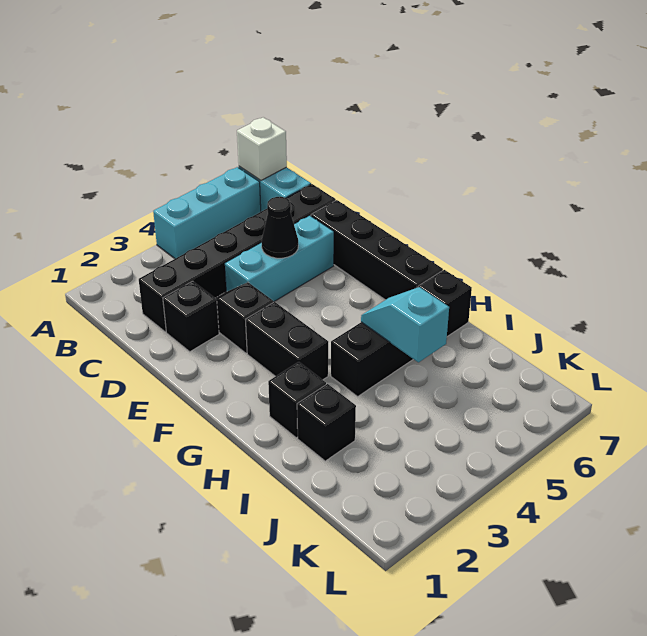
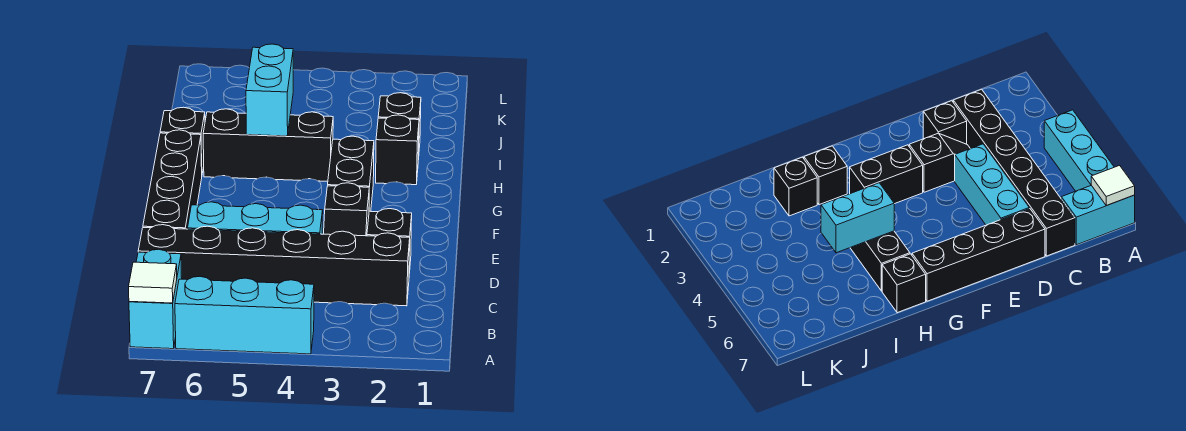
white 1x1 brick [237,117,287,181] -> white 1x1 tile [129,262,177,303]
black 1x1 cone [262,197,298,258] -> none
cyan 1x2 slope [361,287,449,362] -> cyan 1x2 brick [246,44,293,136]

